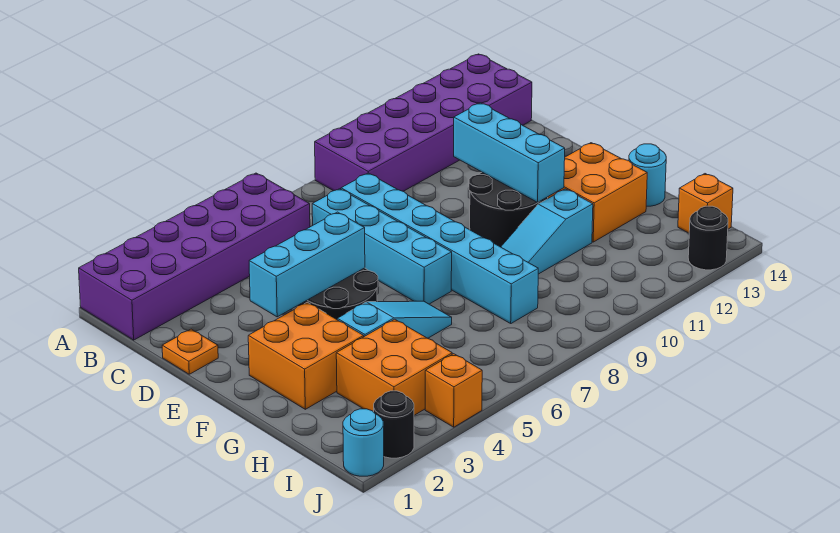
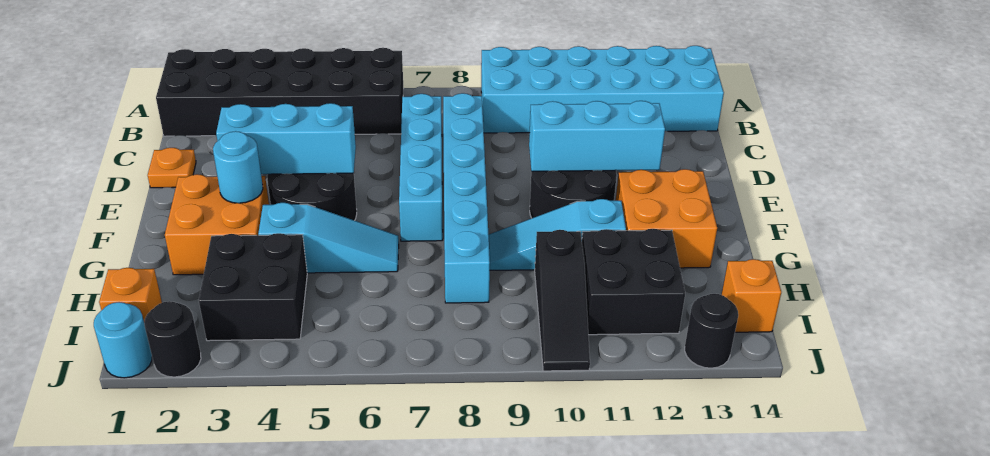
purple 2x6 brick [79,173,310,340] -> black 2x6 brick [156,48,403,136]
purple 2x6 brick [315,54,532,191] -> cyan 2x6 brick [481,46,724,133]
cyan 1x3 brick [454,103,565,202] -> cyan 1x3 brick turned to [529,101,665,171]
cyan 1x1 round brick [629,144,666,206] -> cyan 1x1 round brick moved to [213,131,263,203]
orange 2x2 brick [336,319,452,415] -> black 2x2 brick [199,233,307,341]
none -> black 1x3 slope [535,230,590,371]
none -> black 2x2 brick [582,229,685,335]
orange 1x1 brick [425,354,482,427] -> orange 1x1 brick moved to [99,268,162,321]

